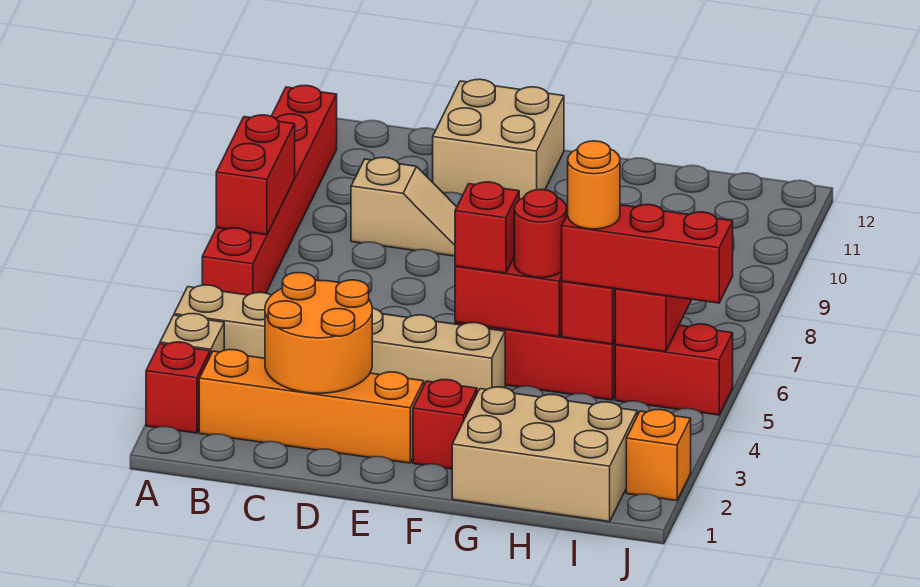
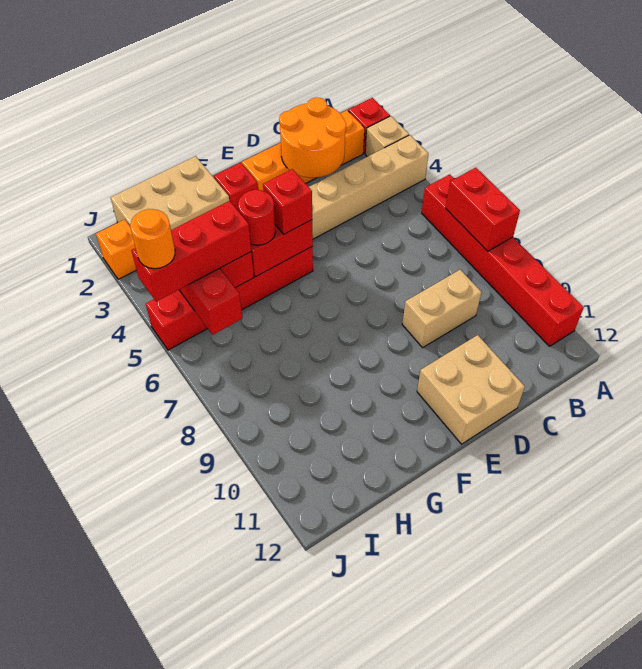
tan 1x2 slope [351,157,457,256] -> tan 1x2 brick [402,270,482,348]
orange 1x1 round brick [568,141,620,229] -> orange 1x1 round brick moved to [130,209,175,269]

